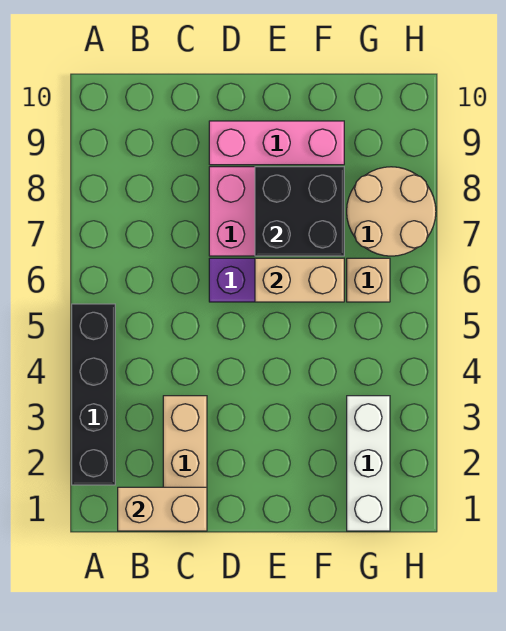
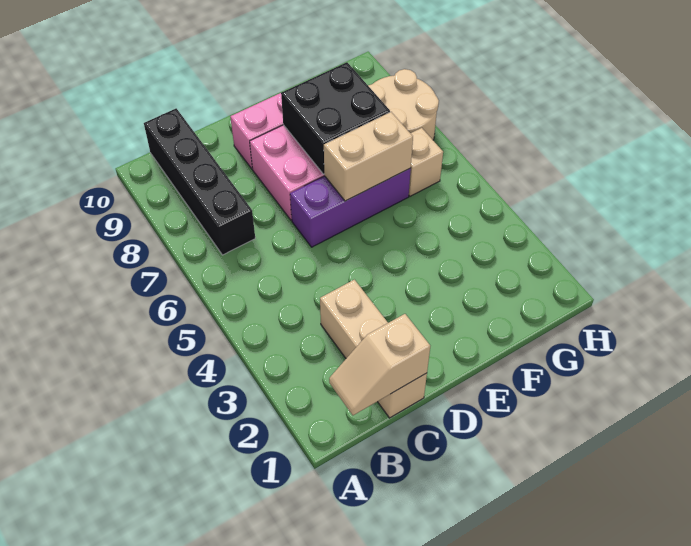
black 1x4 brick [72,304,115,485] -> black 1x4 brick moved to [144,108,255,255]
tan 1x2 brick [118,487,207,531] -> tan 1x2 slope [329,314,430,415]
white 1x3 brick [347,396,390,531] -> none

